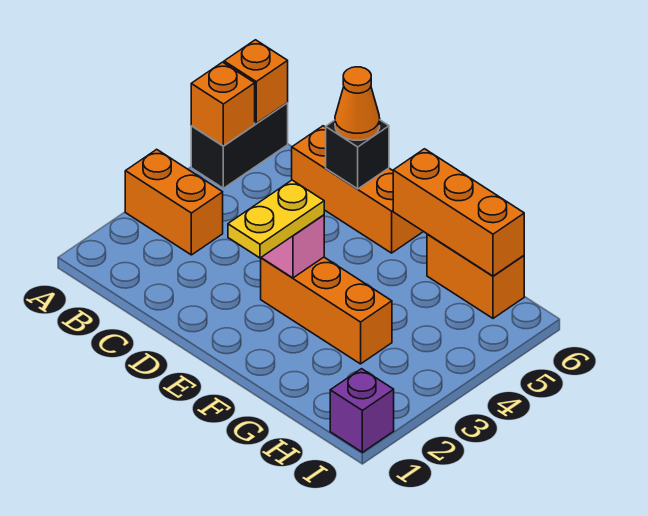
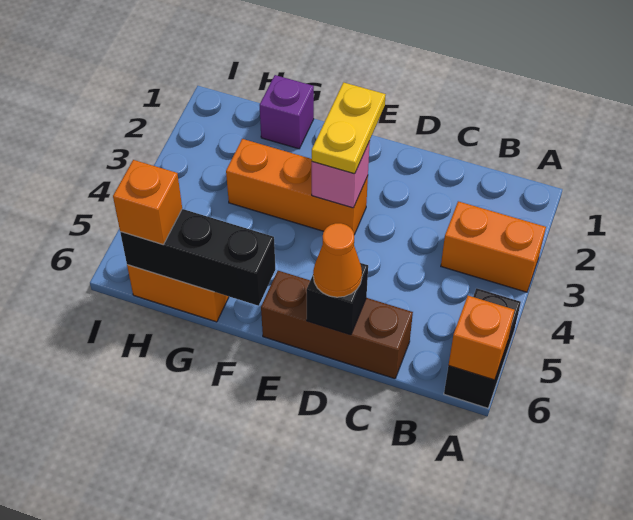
orange 1x1 brick [191,62,255,146] -> orange 1x1 brick moved to [113,160,182,245]
orange 1x3 brick [292,126,423,253] -> brown 1x3 brick [261,271,413,379]
orange 1x3 brick [393,149,524,276] -> black 1x3 brick [120,209,275,306]
purple 1x1 brick [330,369,394,452] -> purple 1x1 brick moved to [260,75,314,149]

